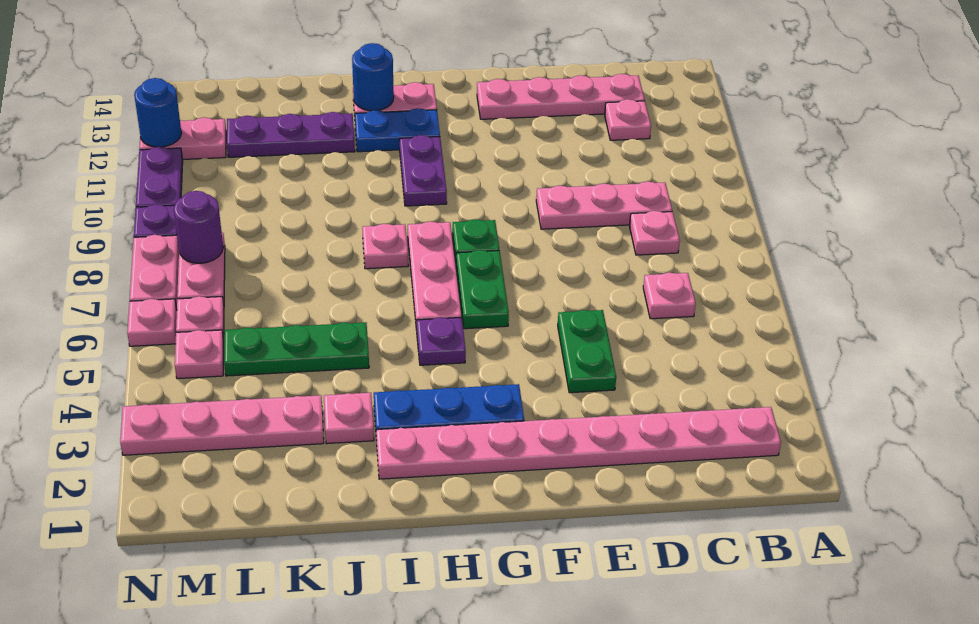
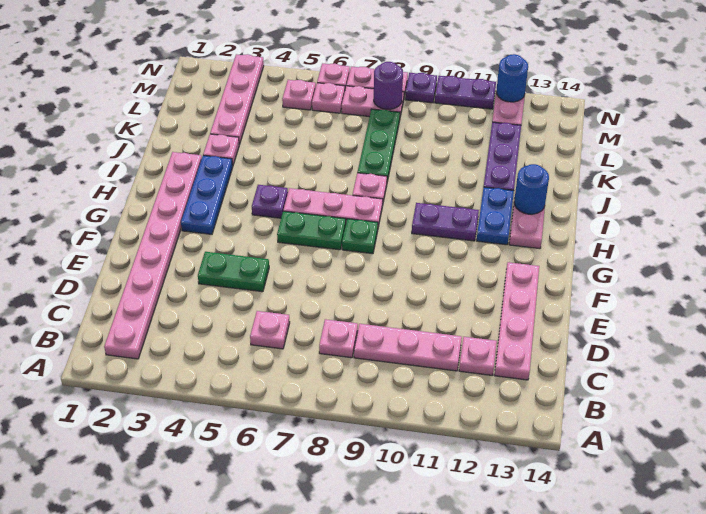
pink 1x3 plate [536,181,672,229] -> pink 1x3 plate turned to [354,324,462,371]
green 1x3 plate [224,322,369,376] -> green 1x3 plate moved to [357,109,400,182]

